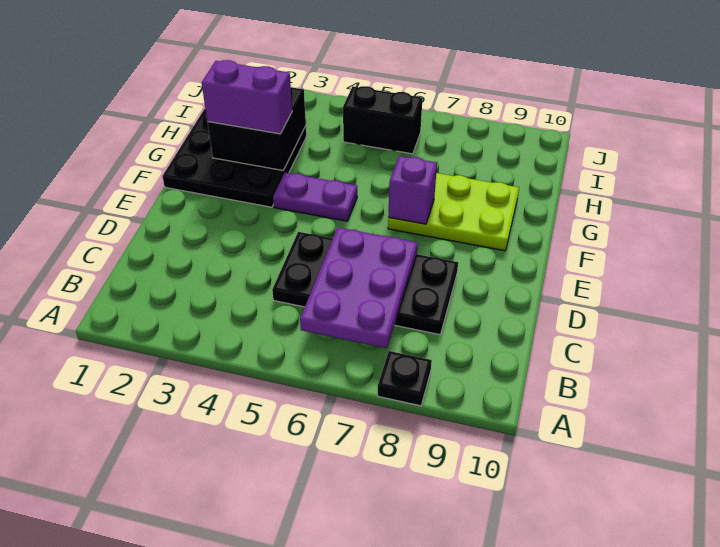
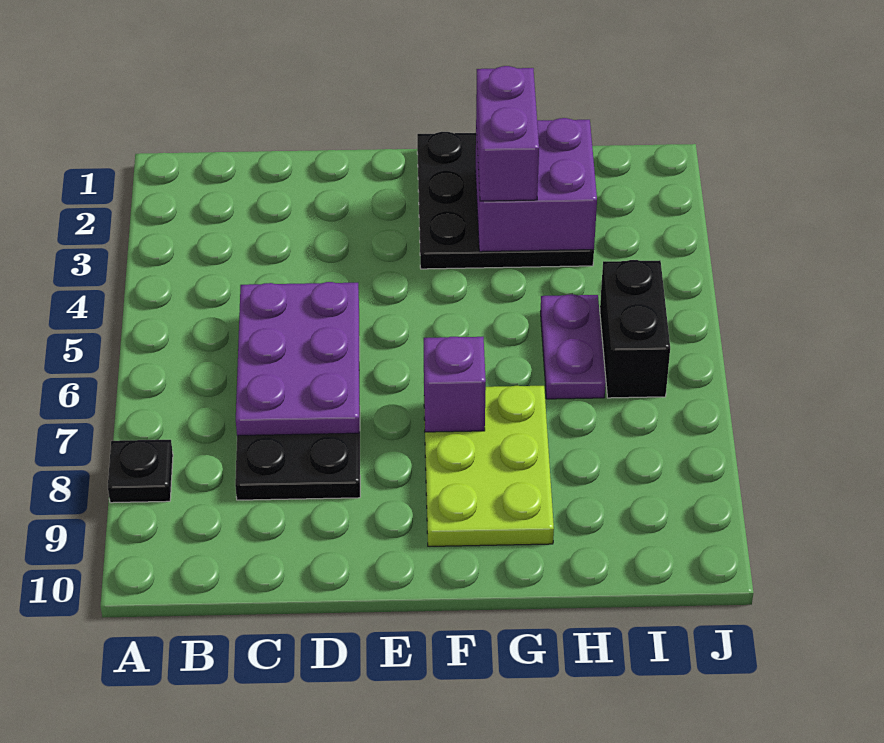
purple 2x3 plate [300,227,418,348] -> purple 2x3 plate turned to [236,282,359,436]
purple 1x2 plate [273,173,357,221] -> purple 1x2 plate moved to [540,294,606,399]
black 2x2 brick [207,87,306,170] -> purple 2x2 brick [475,118,597,252]

